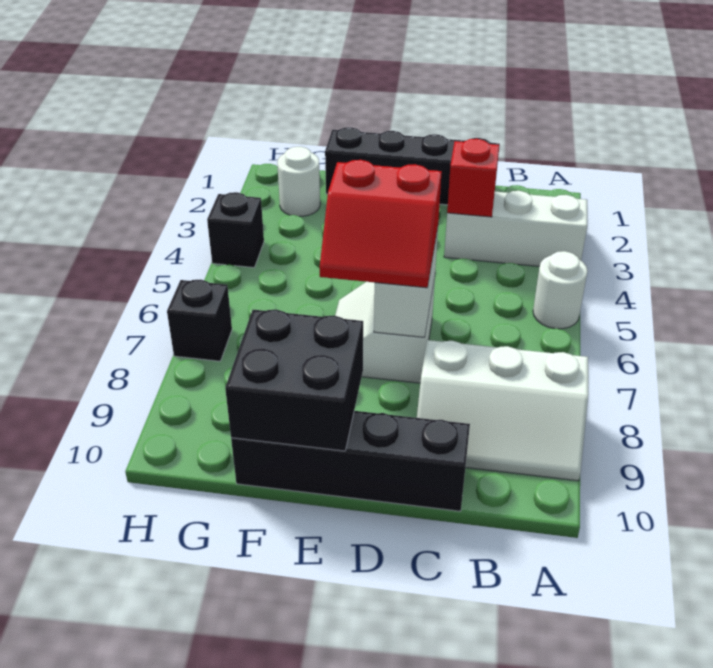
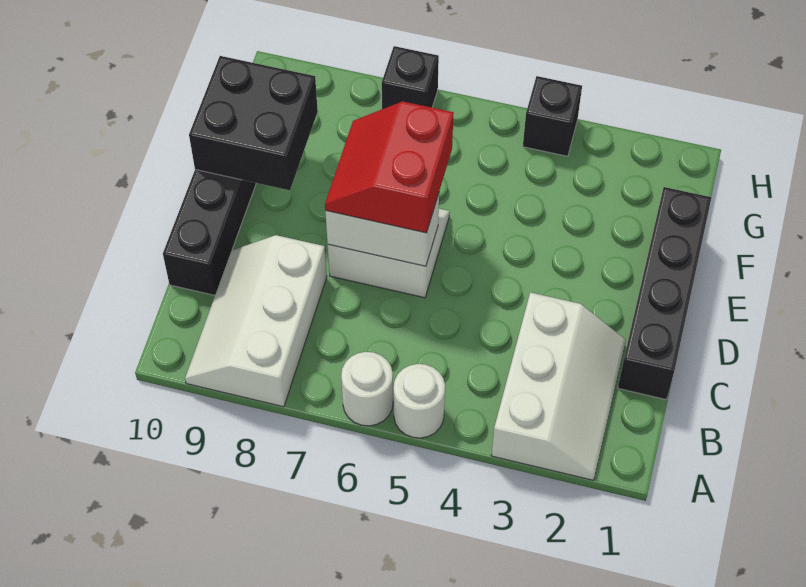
red 1x1 brick [447,139,499,217] -> none
white 1x1 round brick [277,147,320,216] -> white 1x1 round brick moved to [341,352,393,426]

